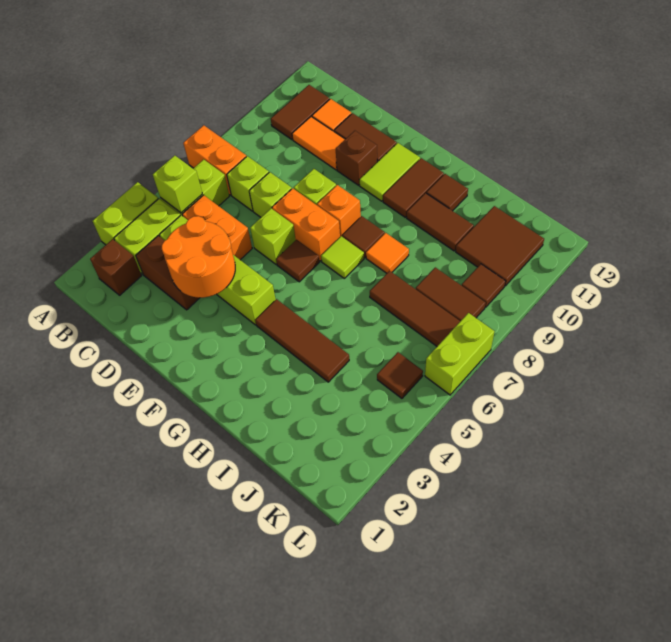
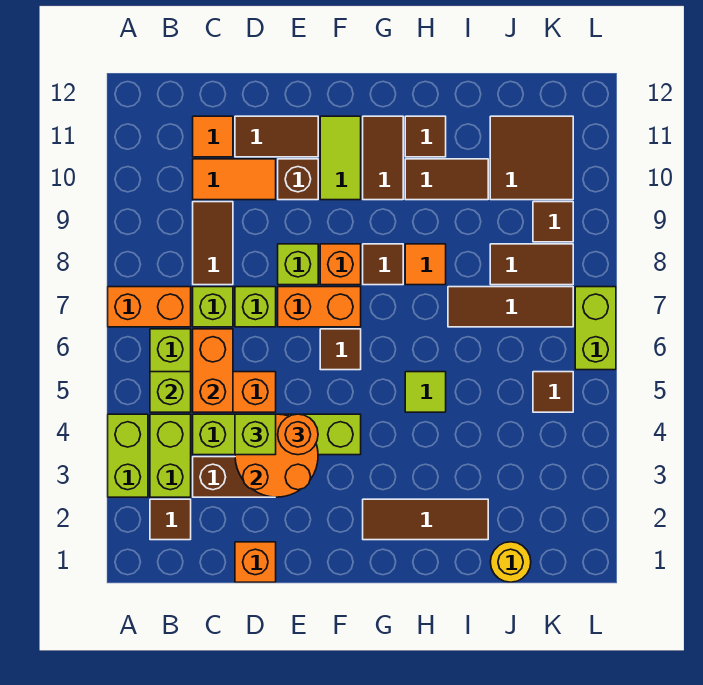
brown 1x1 brick [90,239,142,295] -> brown 1x1 tile [150,499,191,540]
brown 1x2 tile [271,85,330,140] -> brown 1x2 tile moved to [193,202,233,285]
none -> orange 1x2 brick [193,329,233,412]
none -> orange 1x1 brick [235,542,276,582]
none -> orange 1x1 round brick [278,414,318,455]
lime 1x1 brick [250,208,296,264] -> lime 1x1 brick moved to [235,414,276,455]
brown 1x3 tile [255,299,349,382] -> brown 1x3 tile moved to [363,499,488,540]
lime 1x1 tile [321,236,364,278] -> lime 1x1 tile moved to [405,372,446,412]
none -> yellow 1x1 round brick [490,542,531,582]

